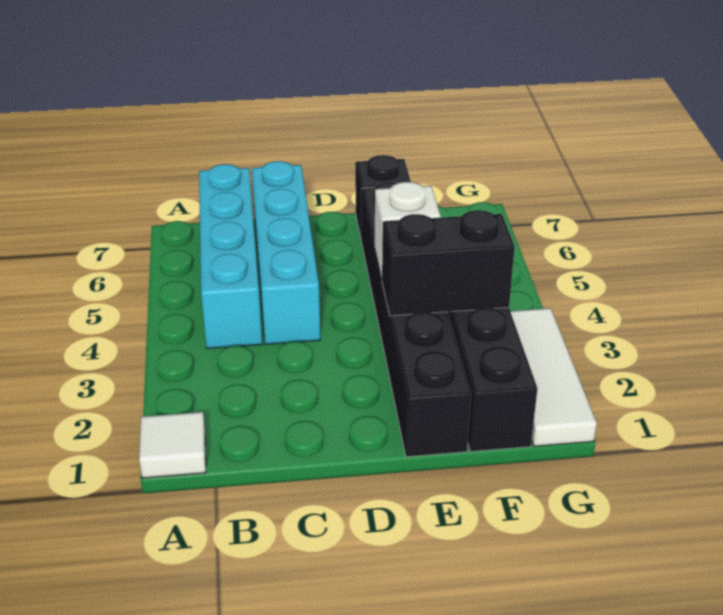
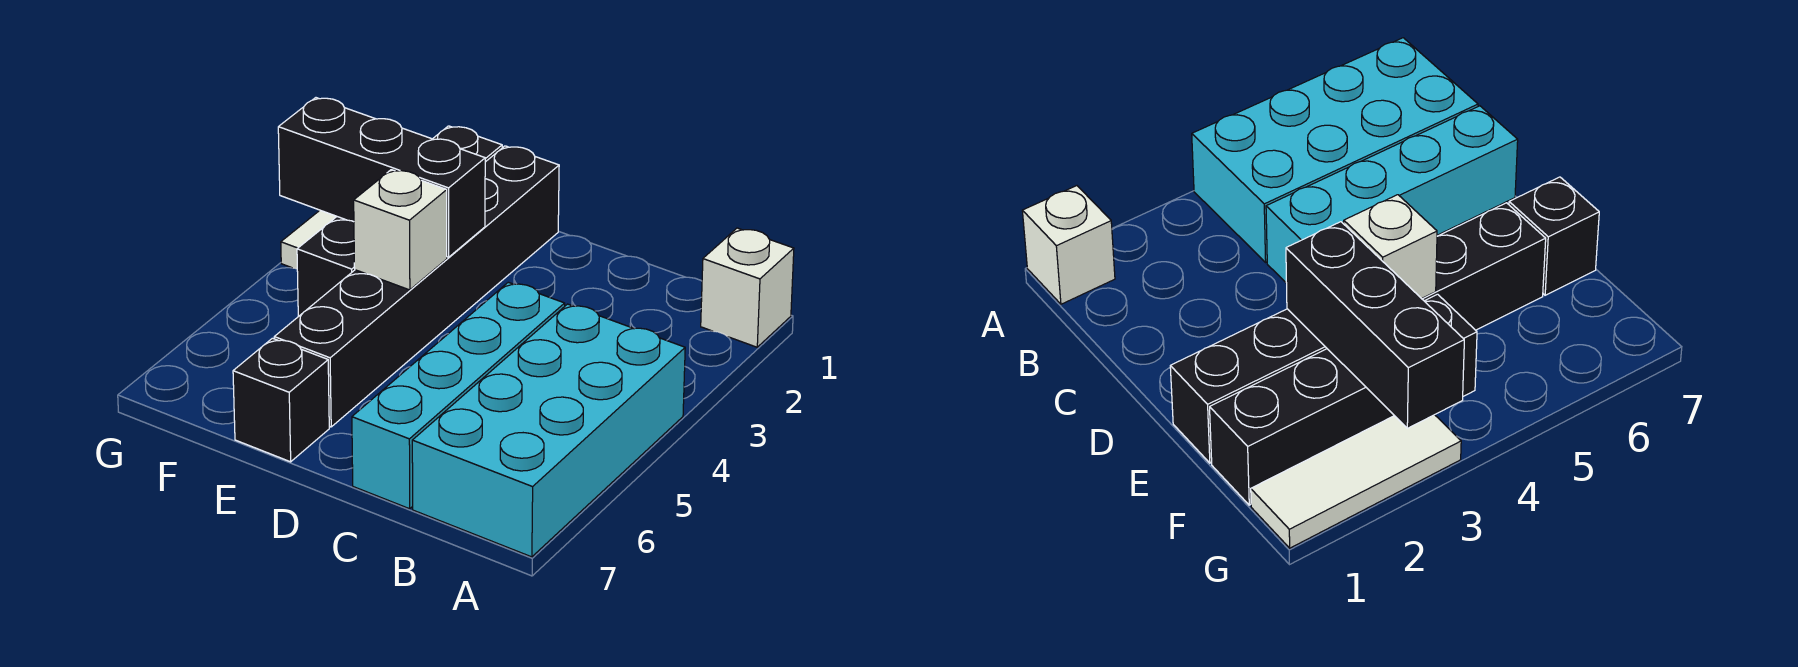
white 1x1 tile [139,412,206,478] -> white 1x1 brick [701,228,794,347]
cyan 1x4 brick [199,164,262,349] -> cyan 2x4 brick [412,304,685,557]
black 1x2 brick [382,210,515,316] -> black 1x3 brick [278,98,485,257]

